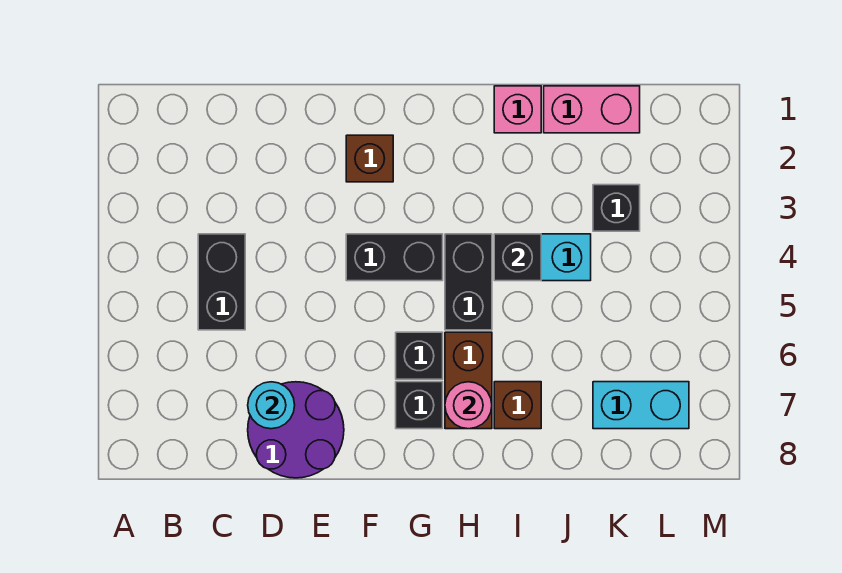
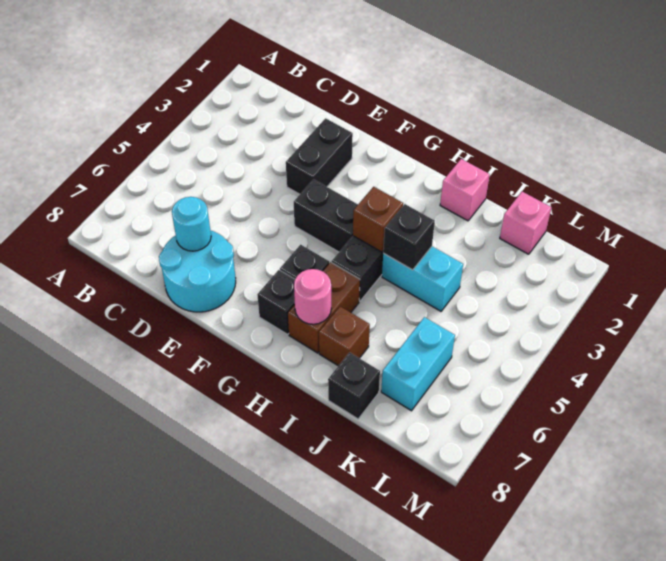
black 1x2 brick [198,234,245,330] -> black 1x2 brick moved to [286,118,353,194]
purple 2x2 round brick [248,382,344,478] -> cyan 2x2 round brick [159,230,236,312]
brown 1x1 brick [346,135,393,182] -> brown 1x1 brick moved to [353,187,403,252]
pink 1x2 brick [544,86,640,133] -> pink 1x1 brick [500,192,551,254]
black 1x1 brick [593,185,640,231] -> black 1x1 brick moved to [328,352,380,419]
cyan 1x2 brick [593,382,689,429] -> cyan 1x2 brick turned to [381,317,455,411]

